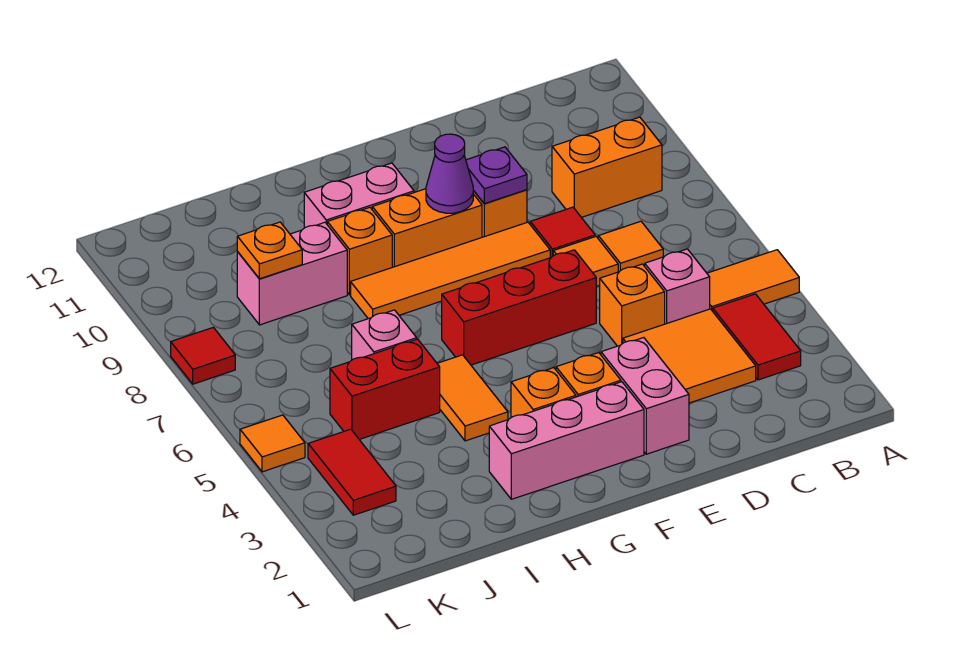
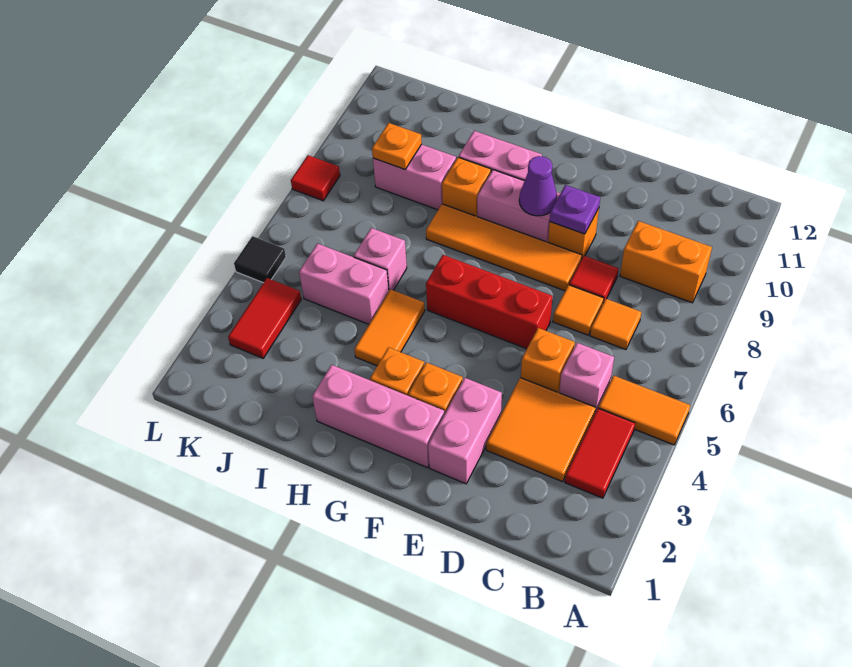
orange 1x2 brick [372,189,482,267] -> pink 1x2 brick [477,170,560,242]
red 1x2 brick [330,339,440,439] -> pink 1x2 brick [299,244,389,324]
orange 1x1 tile [240,415,305,472] -> black 1x1 tile [234,236,286,283]

